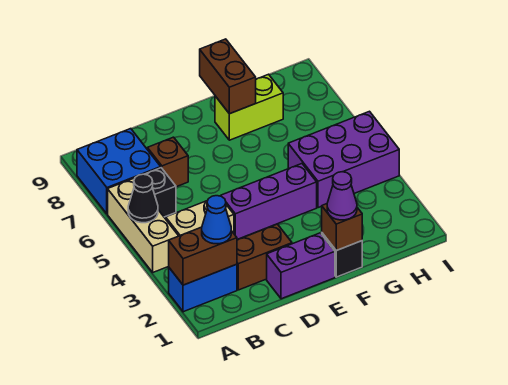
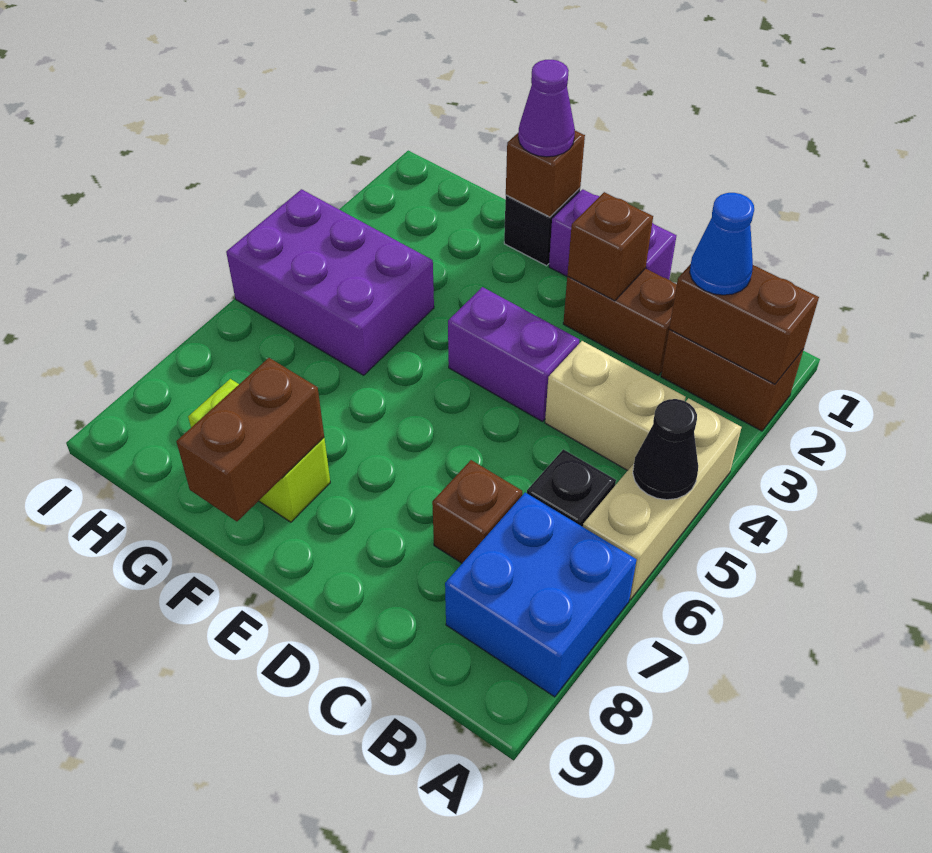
blue 1x2 brick [169,264,237,312] -> brown 1x2 brick [661,329,804,431]
none -> brown 1x1 brick [567,192,653,301]
purple 1x3 brick [221,164,317,240] -> purple 1x2 brick [448,287,579,422]

